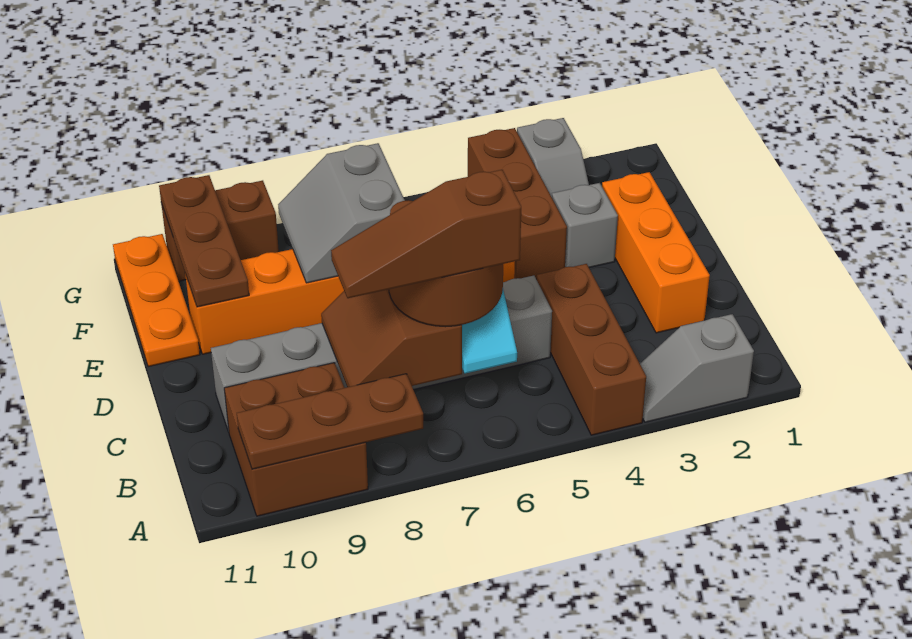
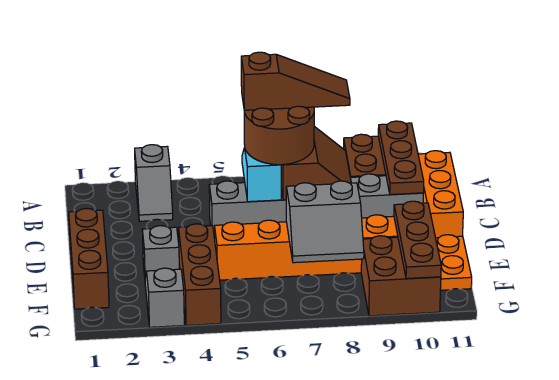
grey 1x2 slope [640,314,754,422] -> grey 1x2 slope turned to [135,145,173,221]
brown 1x3 brick [537,264,646,435] -> brown 1x3 brick moved to [69,209,109,309]
brown 1x3 plate [237,374,423,469] -> brown 1x3 plate turned to [378,121,424,195]
orange 1x3 brick [602,172,710,333] -> orange 1x3 brick moved to [418,151,463,238]
grey 2x2 slope [278,143,405,283] -> grey 2x2 slope turned to [286,181,364,263]
orange 1x3 plate [113,234,200,367] -> orange 1x2 plate [436,235,472,290]
brown 1x2 brick [161,180,279,281] -> brown 2x2 brick [361,236,441,316]

